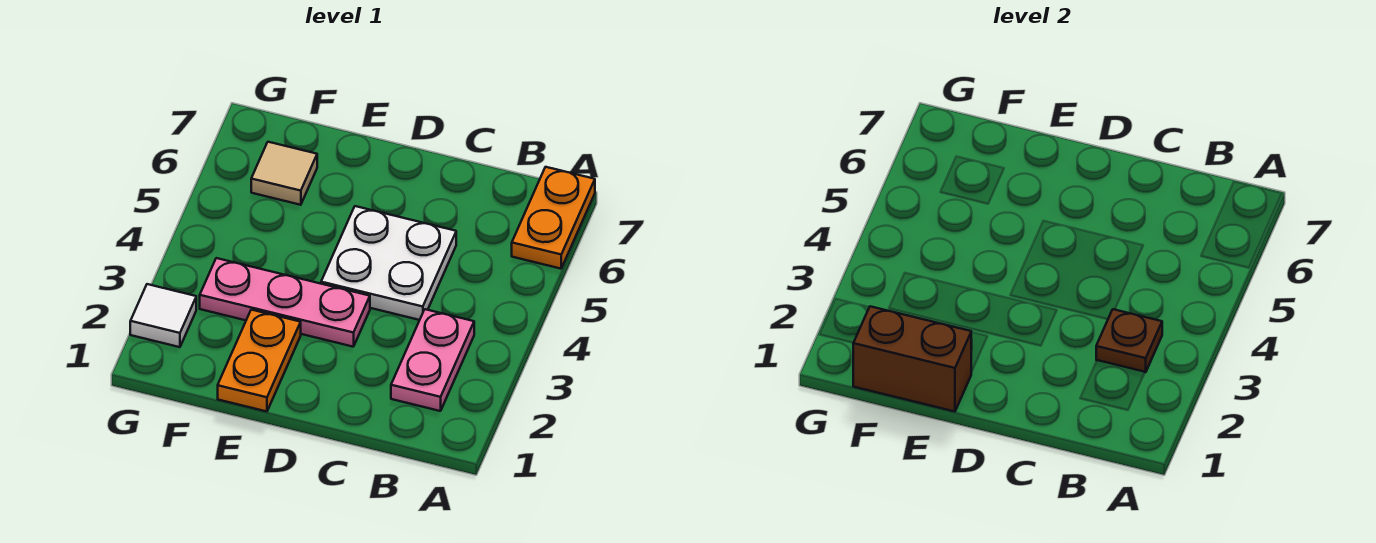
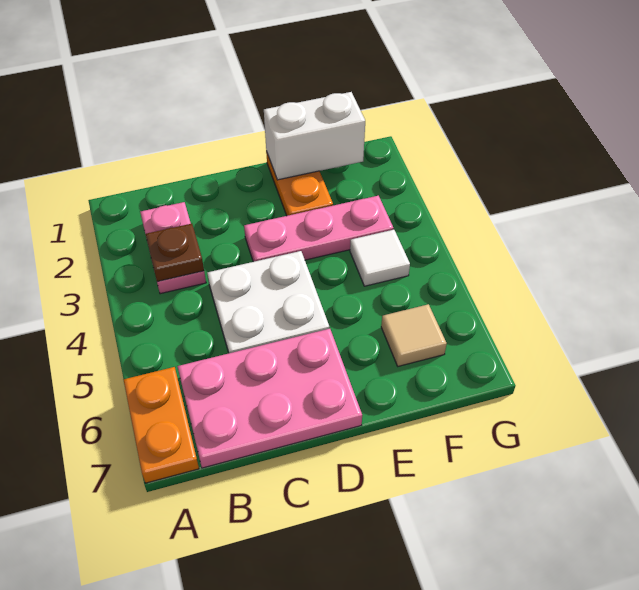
none -> pink 2x3 plate [177,329,362,468]
brown 1x2 brick [853,306,971,411] -> white 1x2 brick [264,92,365,180]
white 1x1 tile [130,284,196,347] -> white 1x1 tile moved to [350,230,410,286]

